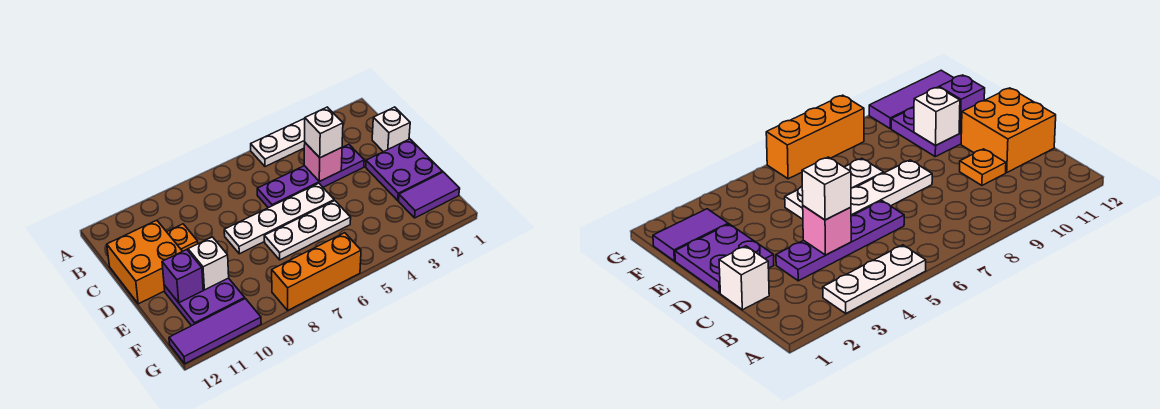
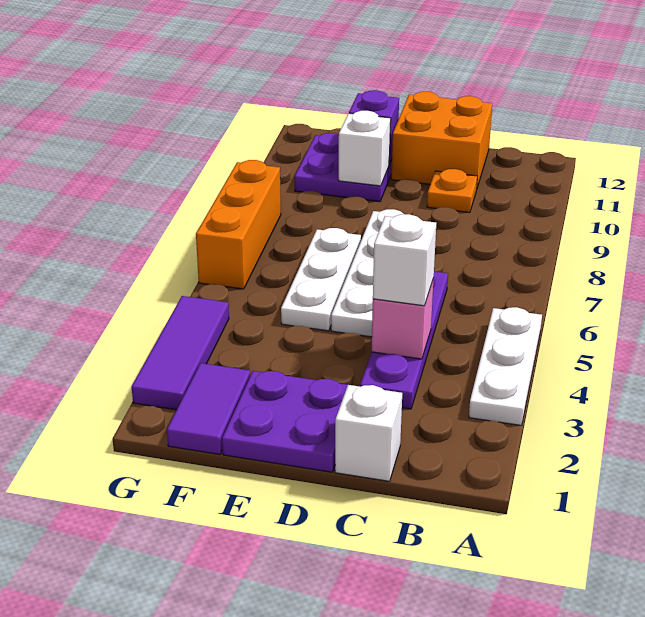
purple 1x3 tile [169,299,261,364] -> purple 1x3 tile moved to [132,296,229,410]

